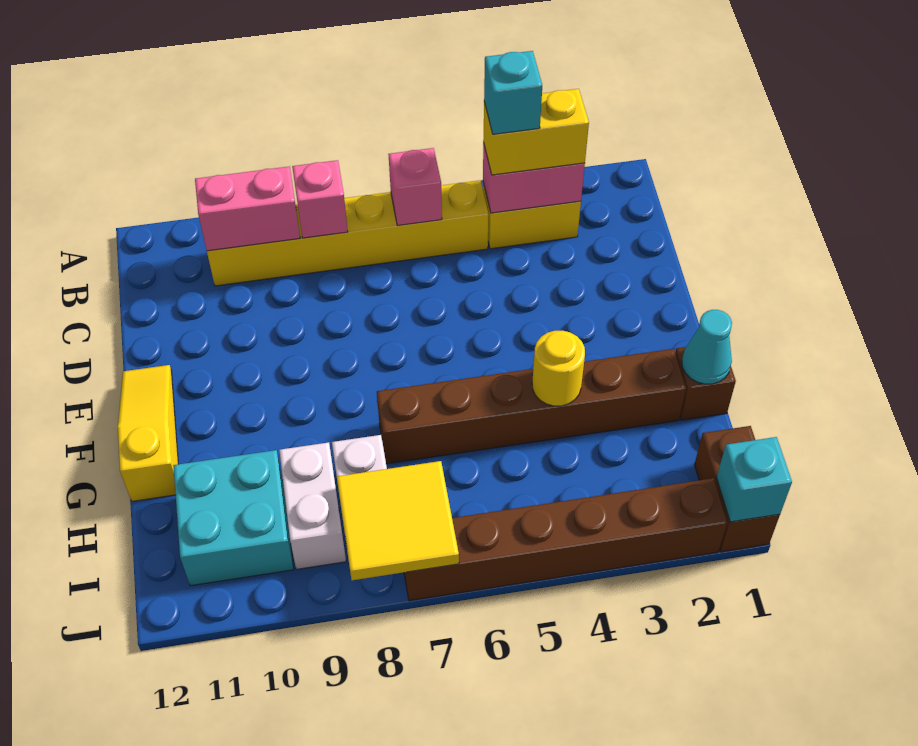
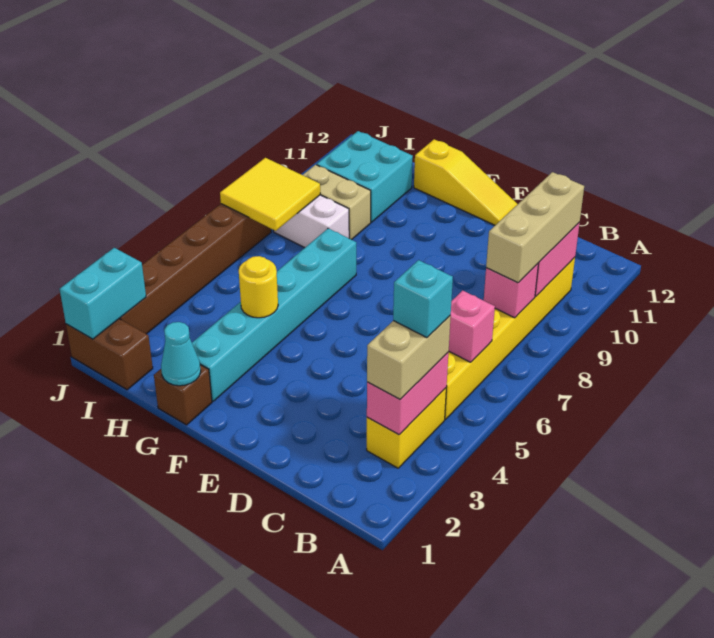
yellow 1x2 brick [483,89,589,175] -> tan 1x2 brick [367,316,451,399]
none -> tan 1x3 brick [486,172,584,283]
brown 1x6 brick [377,349,686,464] -> cyan 1x6 brick [192,228,356,401]
white 1x2 brick [279,442,346,569] -> tan 1x2 brick [303,165,371,240]
cyan 1x1 brick [716,437,792,522] -> cyan 1x2 brick [60,248,146,339]

